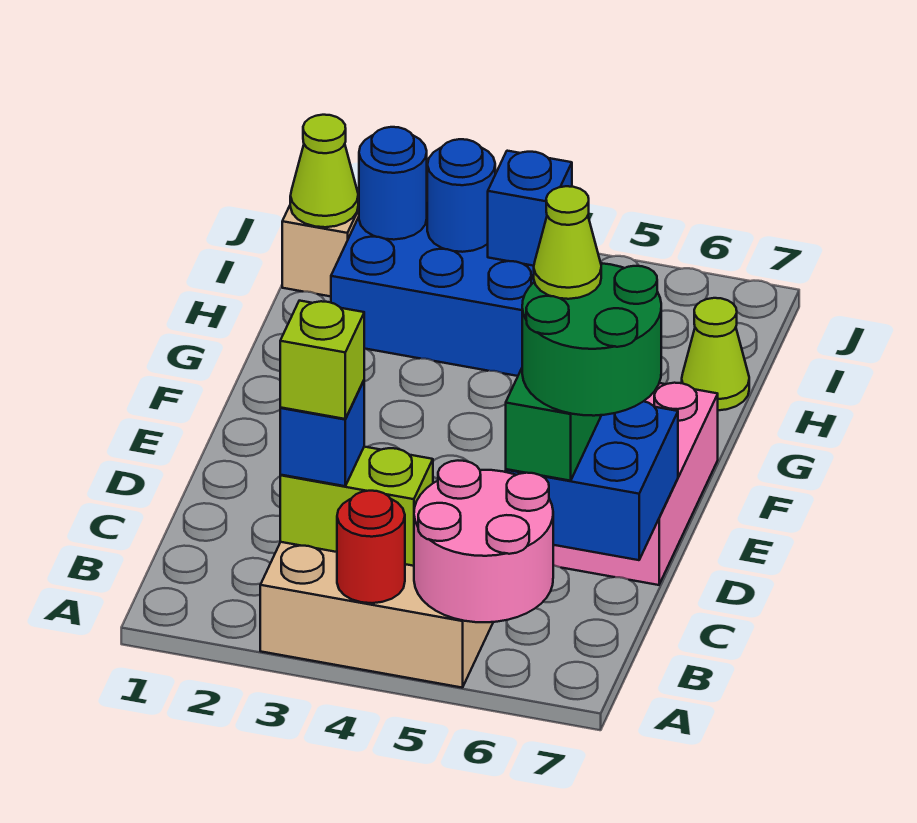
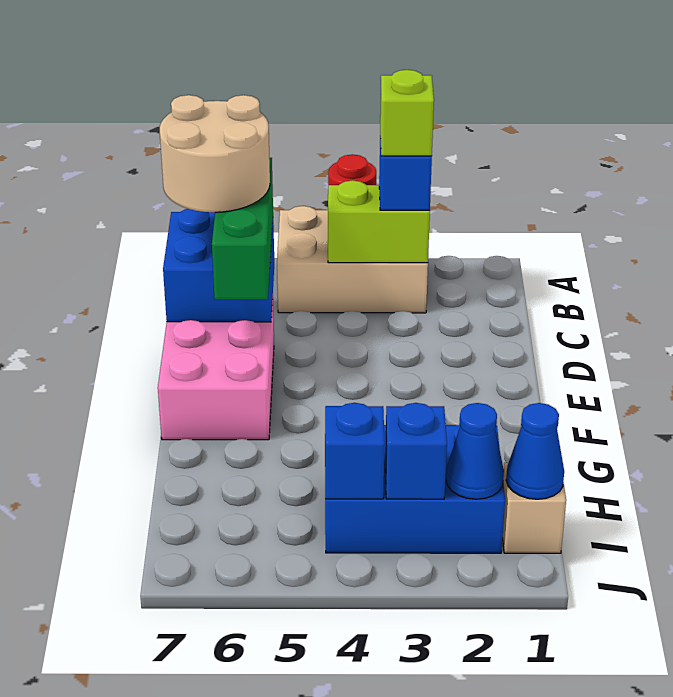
pink 2x2 round brick [414,461,553,622] -> none
green 2x2 round brick [522,263,661,416] -> tan 2x2 round brick [160,95,270,212]
lime 1x1 cone [534,186,601,299] -> none
lime 1x1 cone [682,298,749,410] -> none
lime 1x1 cone [290,115,358,227] -> blue 1x1 cone [506,403,564,499]
blue 1x1 round brick [359,127,427,240] -> blue 1x1 cone [446,403,504,499]
blue 1x1 round brick [427,139,495,252] -> blue 1x1 brick [385,403,447,499]

